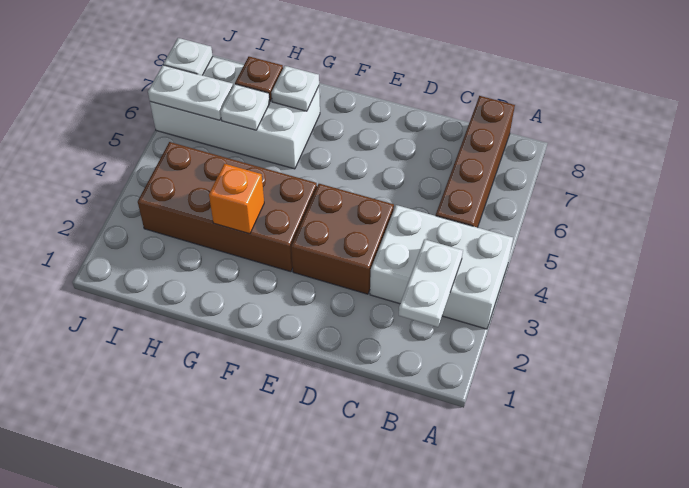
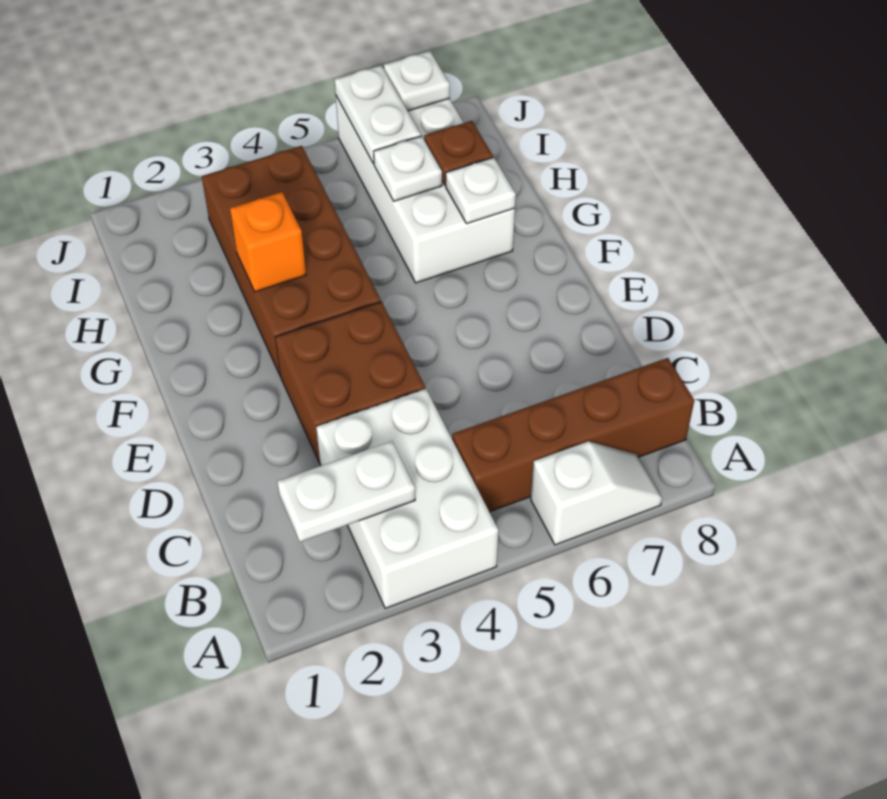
none -> white 1x2 slope [531,441,662,545]

